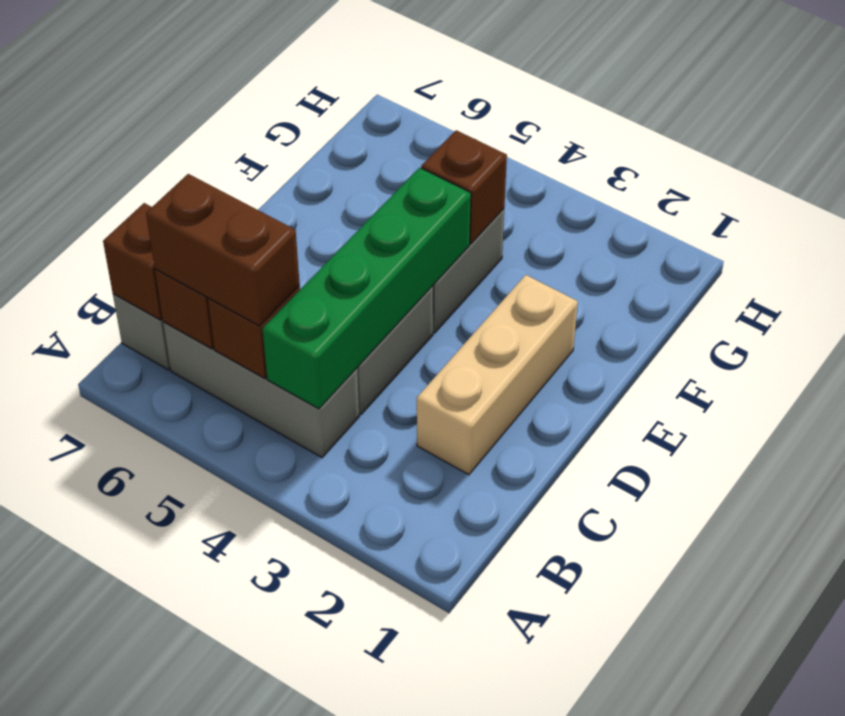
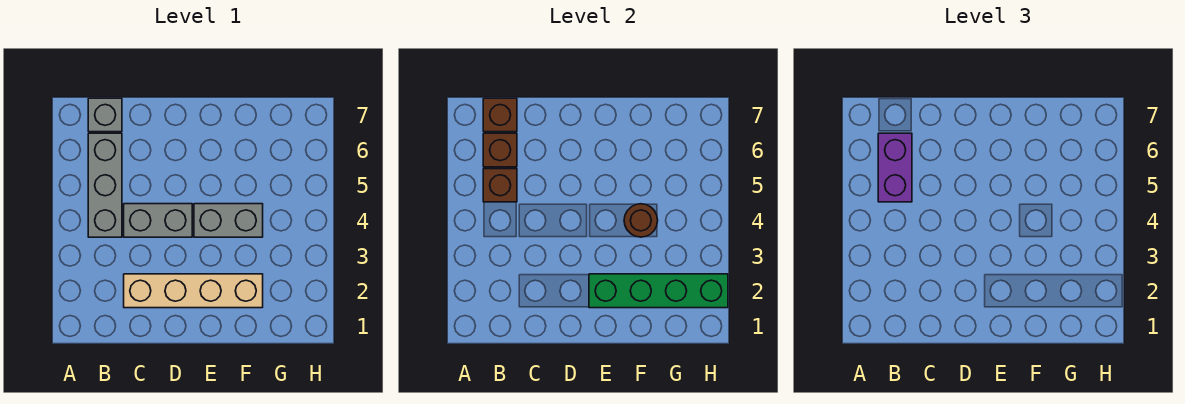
green 1x4 brick [263,168,471,409] -> green 1x4 brick moved to [589,274,728,308]
brown 1x2 brick [146,174,300,326] -> purple 1x2 brick [878,133,912,202]
tan 1x3 brick [417,275,578,475] -> tan 1x4 brick [124,274,263,308]
brown 1x1 brick [421,130,507,244] -> brown 1x1 round brick [624,204,658,237]

